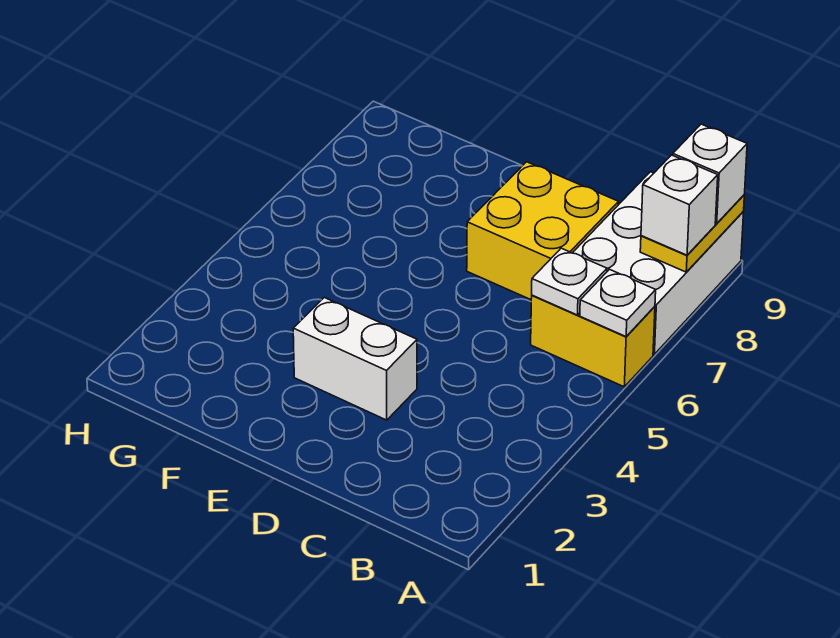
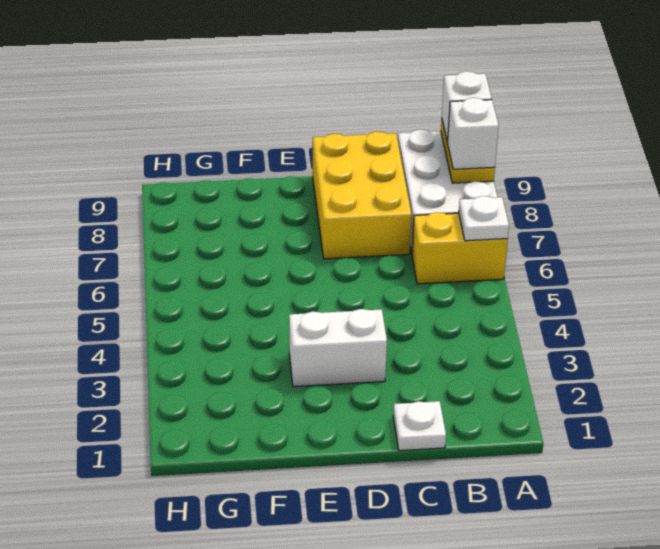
white 1x1 plate [532,248,607,315] -> white 1x1 plate moved to [393,401,446,451]
yellow 2x2 brick [467,162,619,300] -> yellow 2x3 brick [313,132,412,259]

